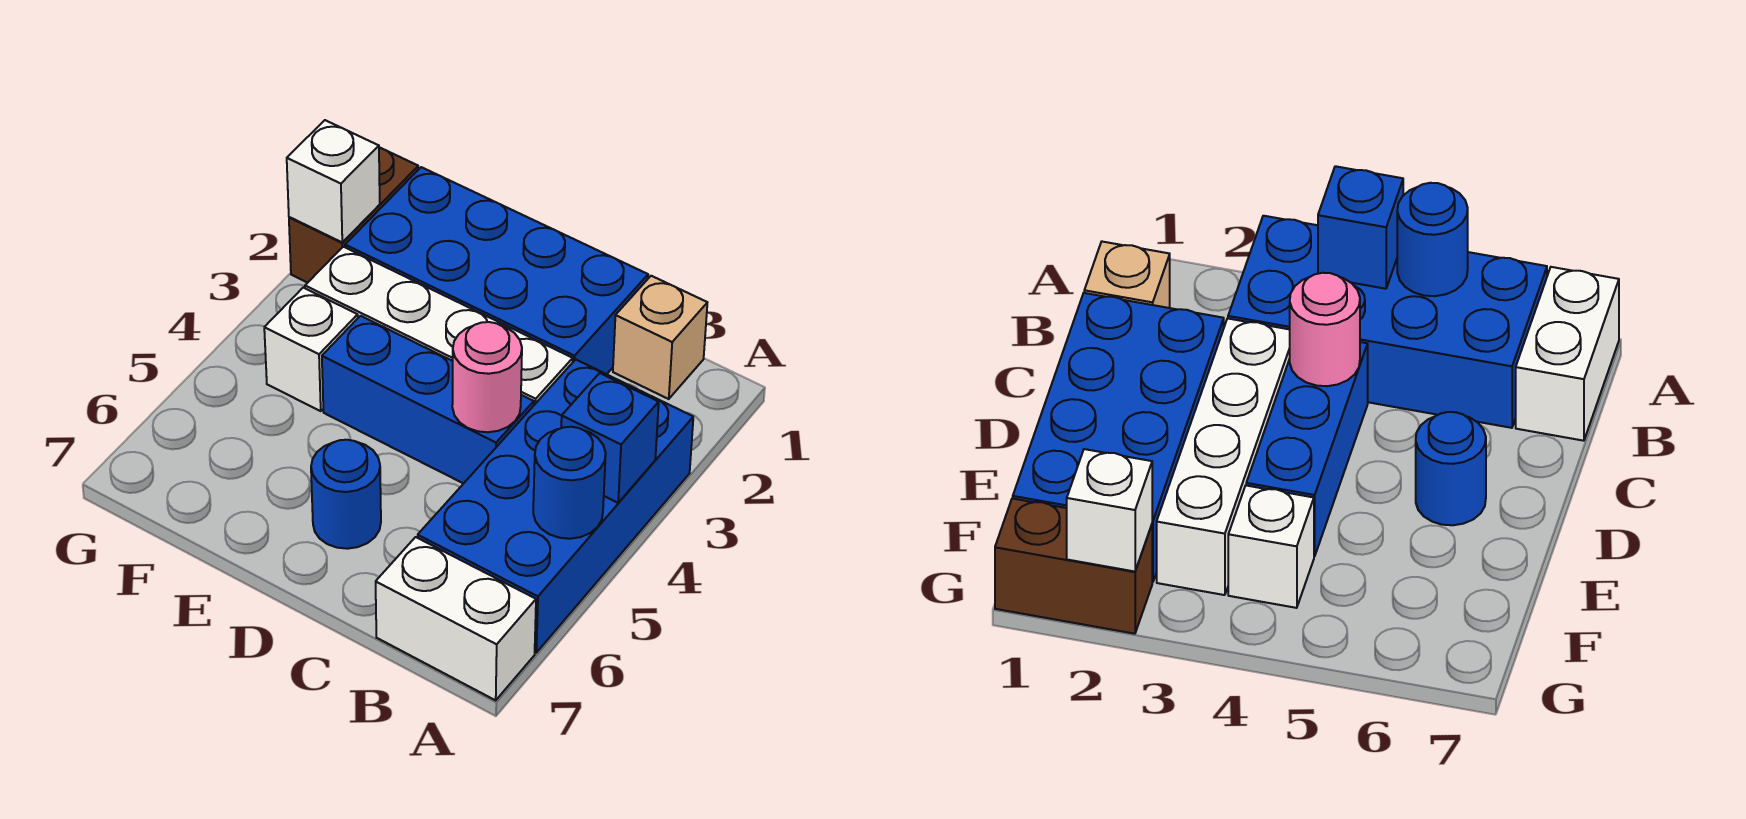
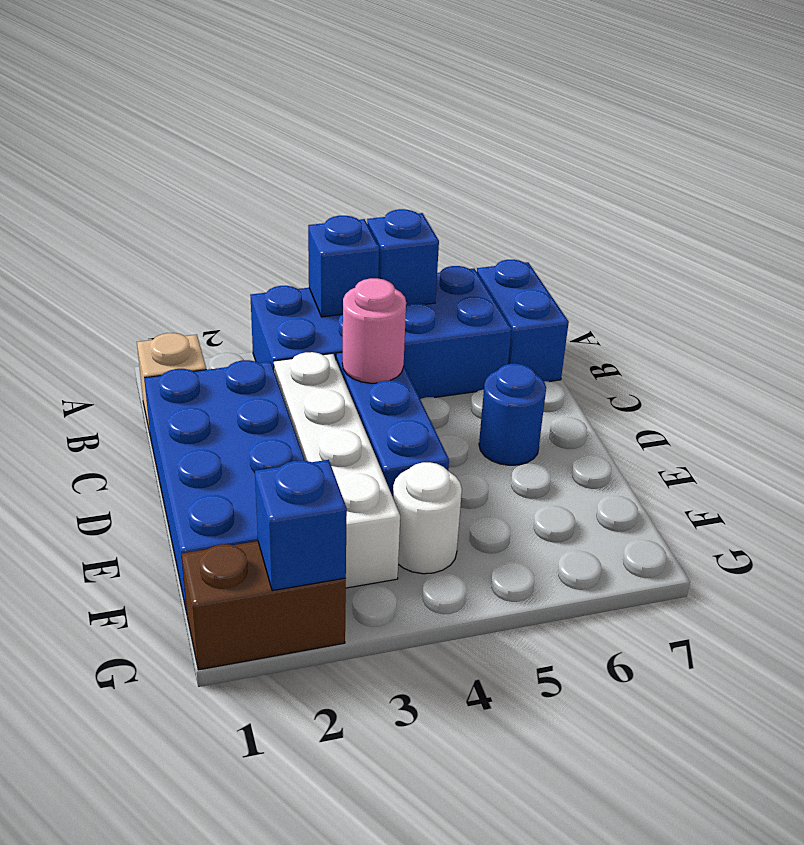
blue 1x1 round brick [533,427,606,539] -> blue 1x1 brick [367,209,439,305]
white 1x2 brick [376,537,536,700] -> blue 1x2 brick [477,260,569,382]
white 1x1 brick [264,288,358,411] -> white 1x1 round brick [393,462,462,574]
white 1x1 brick [287,120,380,243] -> blue 1x1 brick [255,460,347,591]

